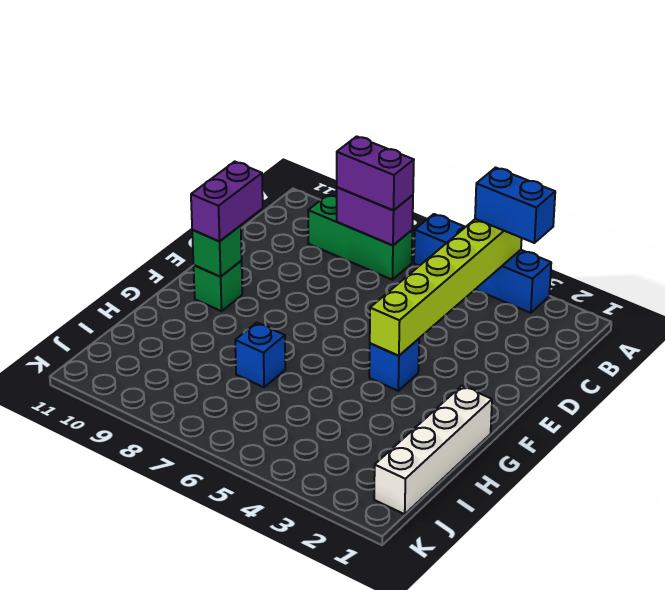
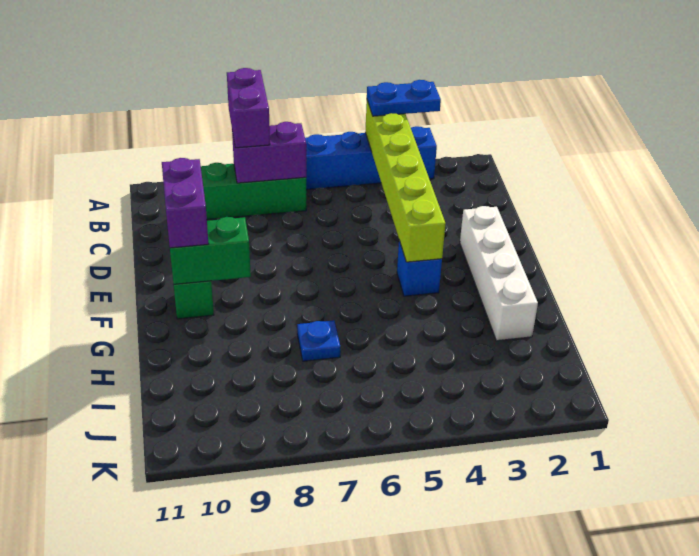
blue 1x2 brick [475,168,555,243] -> blue 1x2 plate [367,80,441,116]
purple 1x2 brick [337,136,414,210] -> purple 1x2 brick turned to [227,68,270,148]
green 1x1 brick [192,226,242,277] -> green 1x2 brick [170,217,251,284]
white 1x4 brick [374,386,492,514] -> white 1x4 brick moved to [460,206,538,341]
blue 1x1 brick [235,323,285,387] -> blue 1x1 plate [297,320,340,361]

